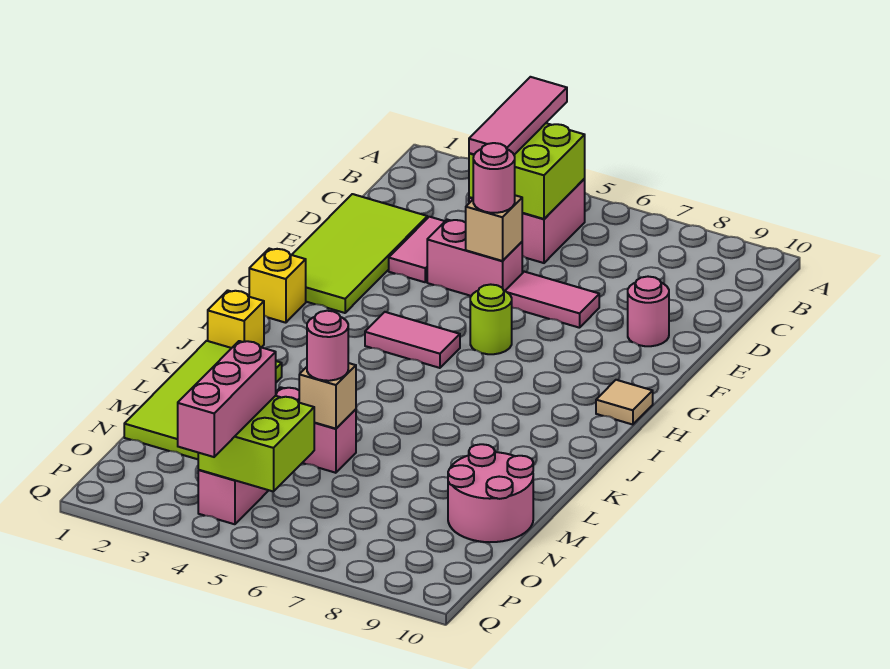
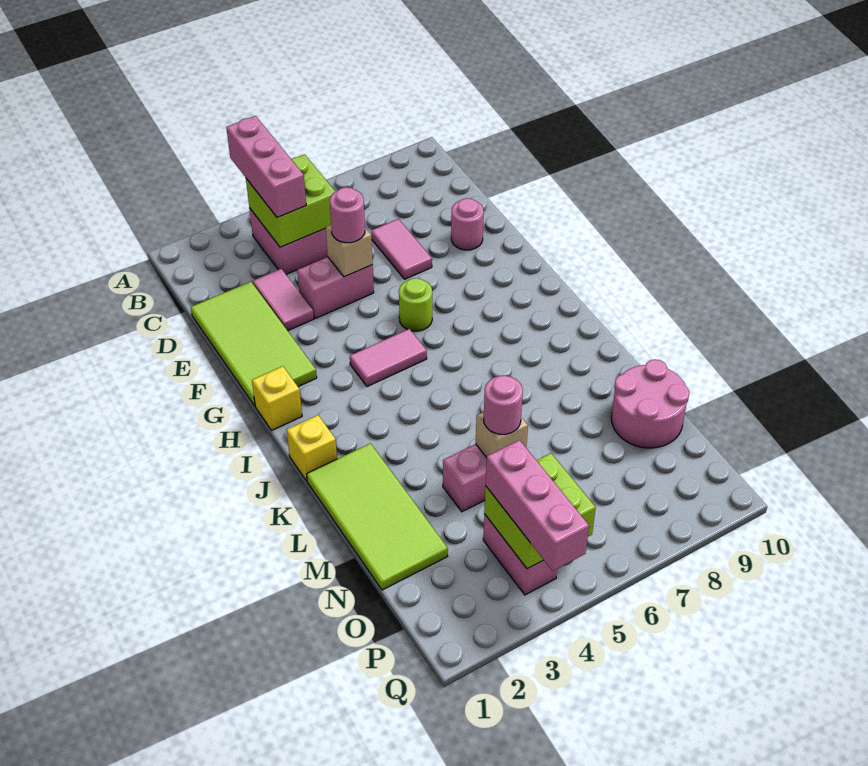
pink 1x3 tile [469,77,567,155] -> pink 1x3 brick [226,116,306,218]
pink 1x2 tile [505,272,599,328] -> pink 1x2 tile turned to [371,219,432,279]
tan 1x1 tile [596,380,653,425] -> none

